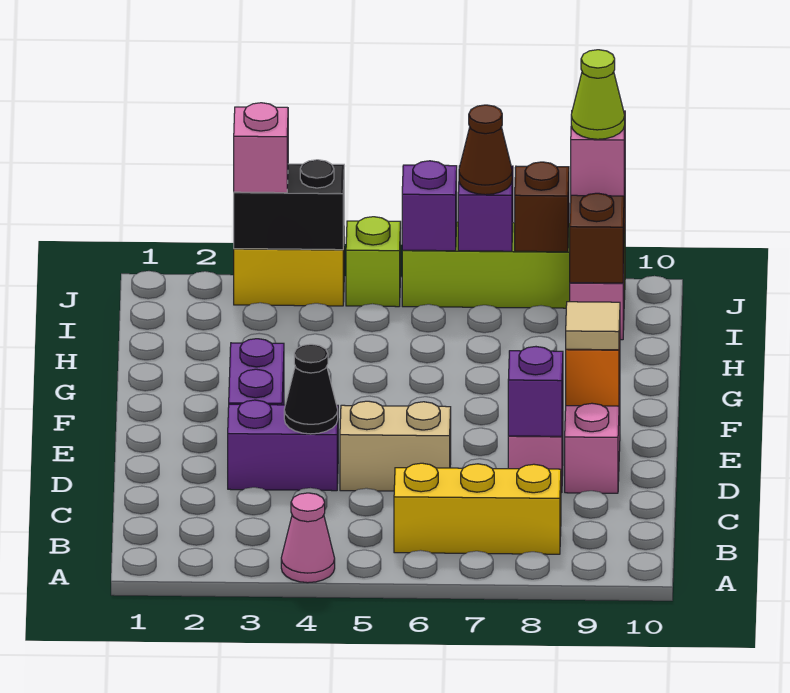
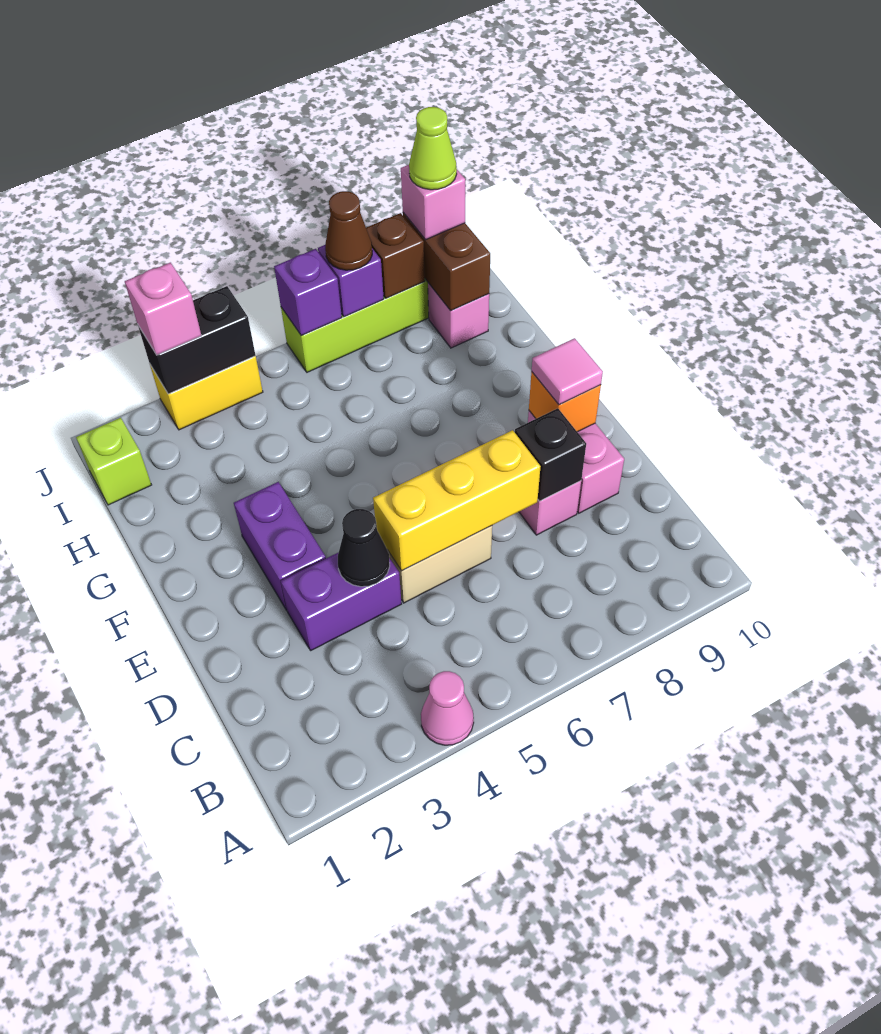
yellow 1x3 brick [394,463,561,554] -> yellow 1x3 brick moved to [373,430,541,571]
purple 1x1 brick [508,347,563,436] -> black 1x1 brick [515,408,586,501]
tan 1x1 tile [566,302,620,350] -> pink 1x1 tile [532,338,603,405]
lime 1x1 brick [346,217,401,307] -> lime 1x1 brick moved to [76,418,151,505]

